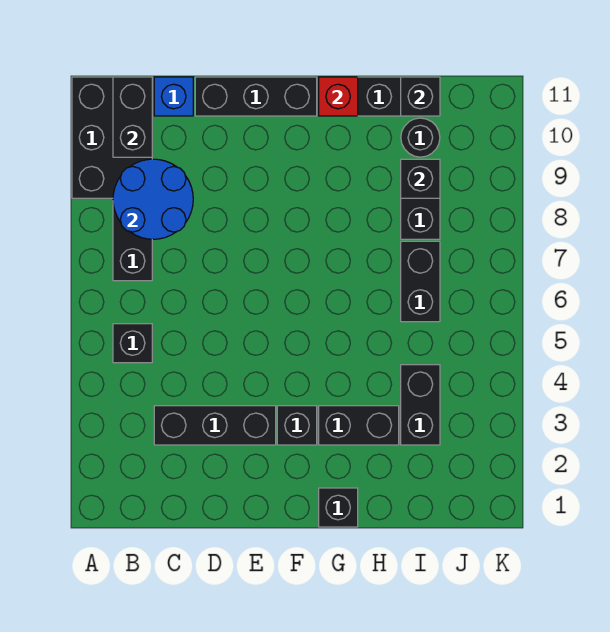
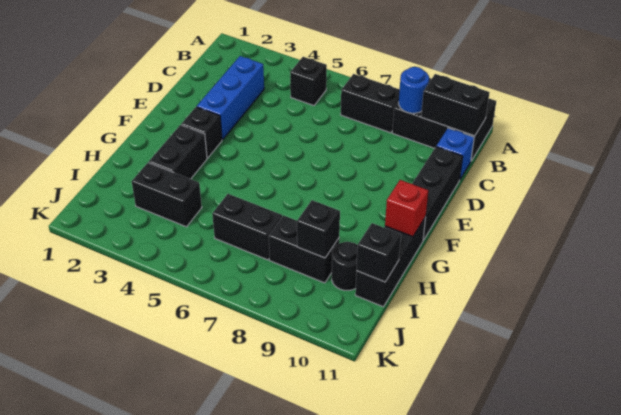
blue 2x2 round brick [113,159,193,239] -> blue 1x1 round brick [399,67,429,113]
black 1x3 brick [154,406,276,445] -> blue 1x3 brick [197,56,264,140]
black 1x1 brick [319,488,358,527] -> none

